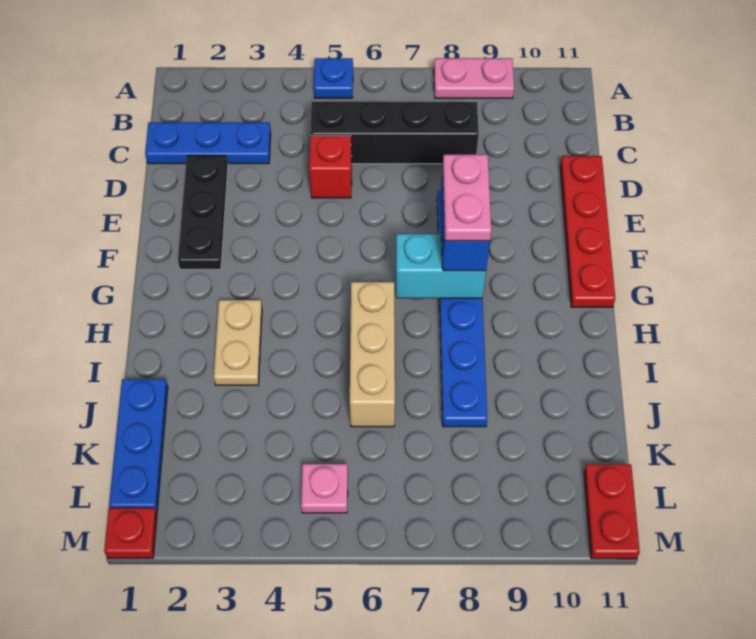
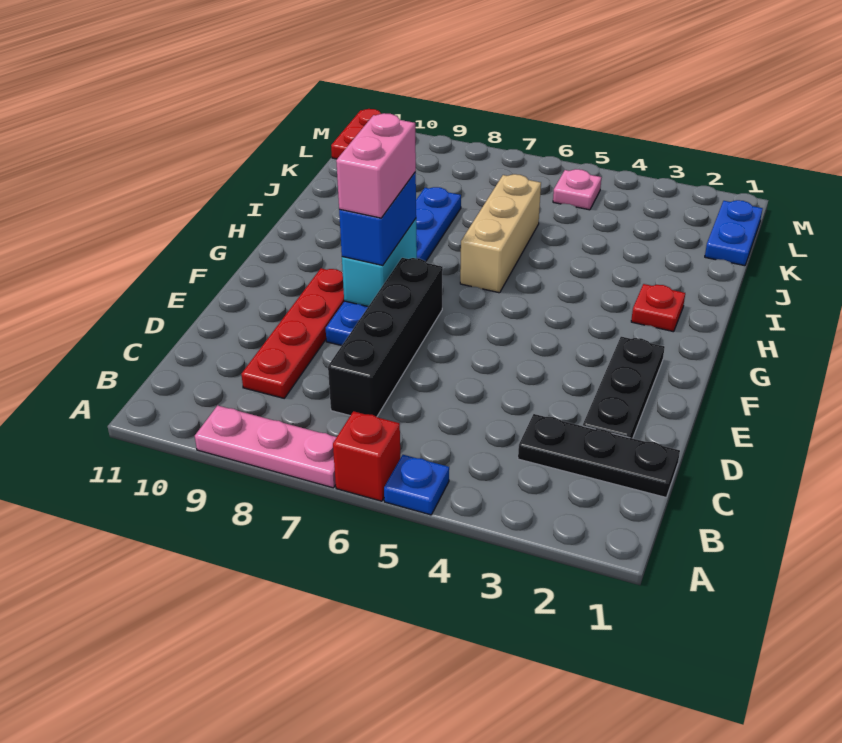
pink 1x2 plate [434,58,514,98] -> pink 1x3 plate [195,405,337,488]
blue 1x3 plate [145,122,271,164] -> black 1x3 plate [518,414,680,497]
black 1x4 brick [310,102,479,164] -> black 1x4 brick turned to [328,258,443,417]
red 1x1 brick [309,136,352,198] -> red 1x1 brick moved to [333,411,400,501]
red 1x4 plate [560,156,615,307] -> red 1x4 plate moved to [241,268,344,398]
pink 1x2 plate [443,155,491,241] -> pink 1x2 brick [336,113,416,218]
cyan 1x2 brick [396,234,486,298] -> cyan 1x2 brick turned to [342,219,417,306]
tan 1x2 plate [214,300,262,385] -> none
blue 1x3 plate [109,379,168,513] -> blue 1x2 plate [705,200,763,266]
red 1x1 plate [104,508,157,558] -> red 1x1 plate moved to [631,284,685,332]

